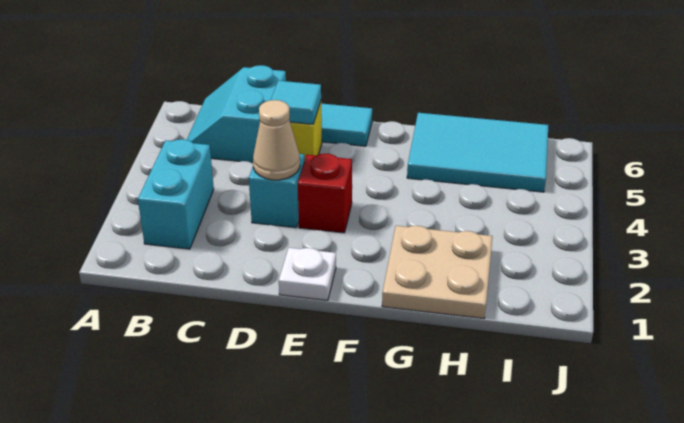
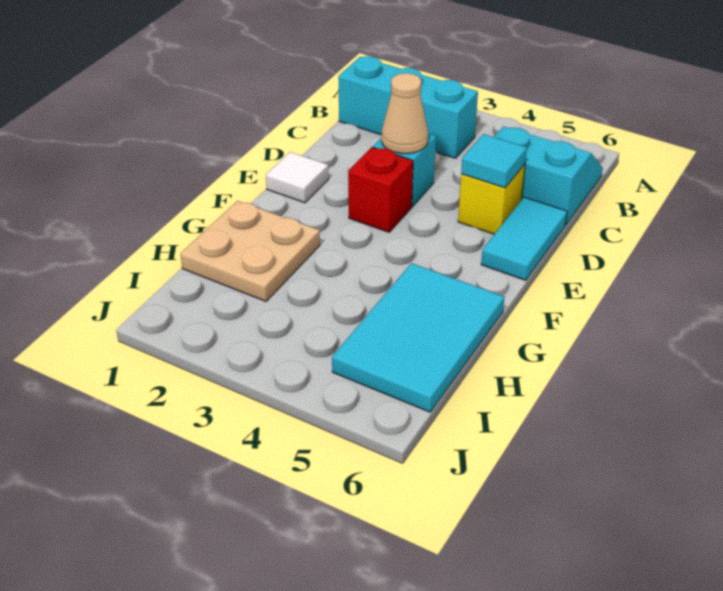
cyan 1x2 brick [138,139,214,249] -> cyan 1x3 brick [338,56,478,158]
white 1x1 plate [279,248,336,300] -> white 1x1 tile [266,152,329,203]

